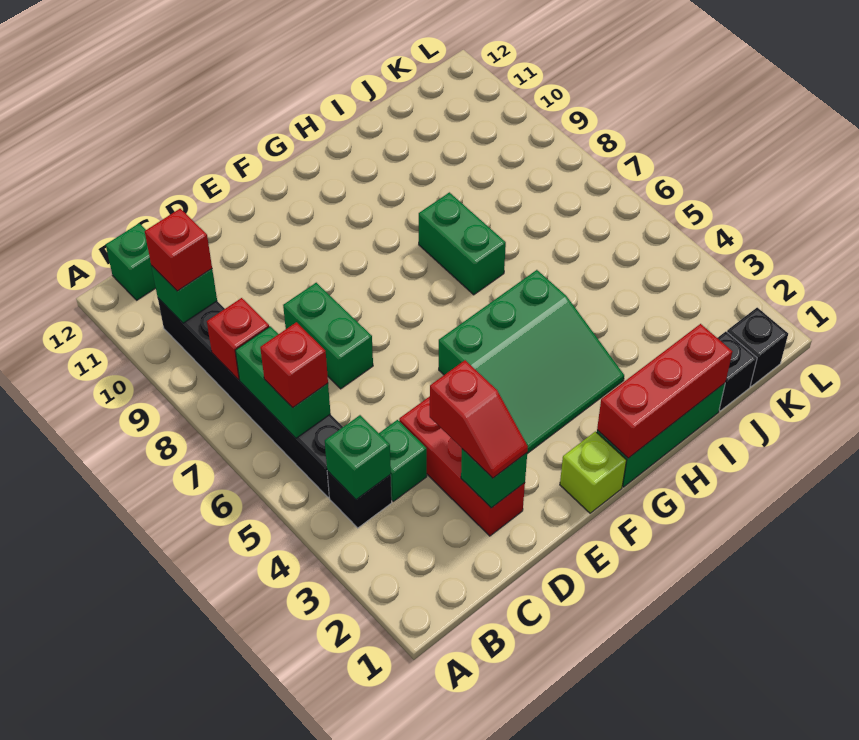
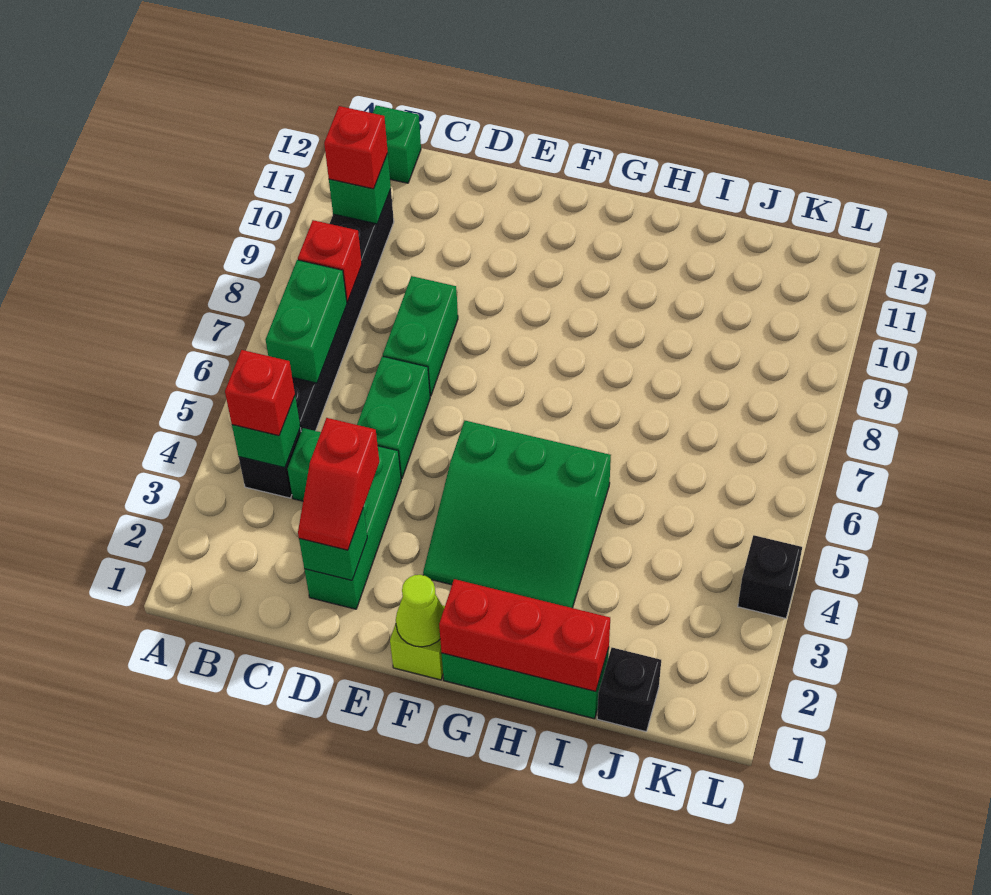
red 1x1 brick [260,322,328,408] -> red 1x1 brick moved to [225,350,295,436]
red 1x3 brick [399,396,525,536] -> green 1x3 brick [304,446,401,609]
none -> lime 1x1 cone [396,575,444,647]
green 1x2 brick [419,192,506,295] -> green 1x2 brick moved to [357,356,430,479]
black 1x1 brick [727,308,788,386] -> black 1x1 brick moved to [738,535,802,618]

